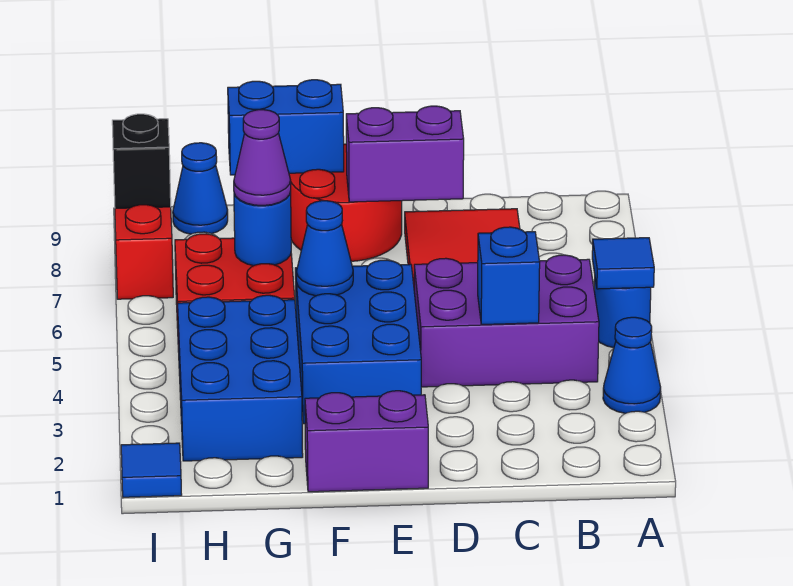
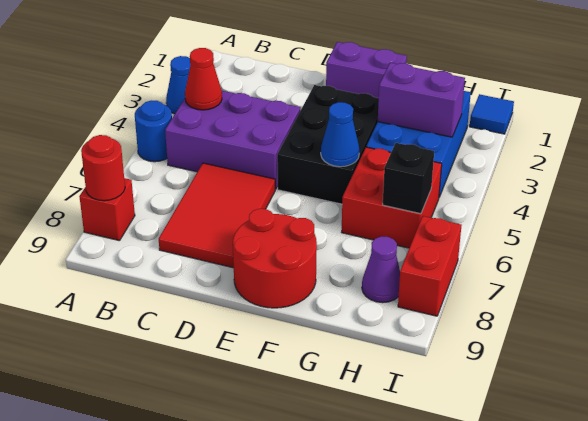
blue 1x1 tile [592,238,654,289] -> none
none -> red 1x1 brick [79,178,135,241]
none -> red 1x1 round brick [81,135,125,201]
none -> red 1x1 cone [185,48,222,110]
blue 1x1 brick [478,227,540,324] -> none
purple 1x2 brick [346,106,464,202] -> purple 1x2 brick moved to [378,63,465,137]
blue 2x3 brick [295,260,421,424] -> black 2x3 brick [277,85,379,204]
blue 1x2 brick [228,80,344,175] -> none
blue 1x1 round brick [234,192,291,266] -> none
purple 1x1 cone [234,110,291,205] -> purple 1x1 cone moved to [362,236,400,303]
blue 1x1 cone [173,143,228,234] -> none
black 1x1 brick [112,114,171,208] -> black 1x1 brick moved to [383,143,434,214]

